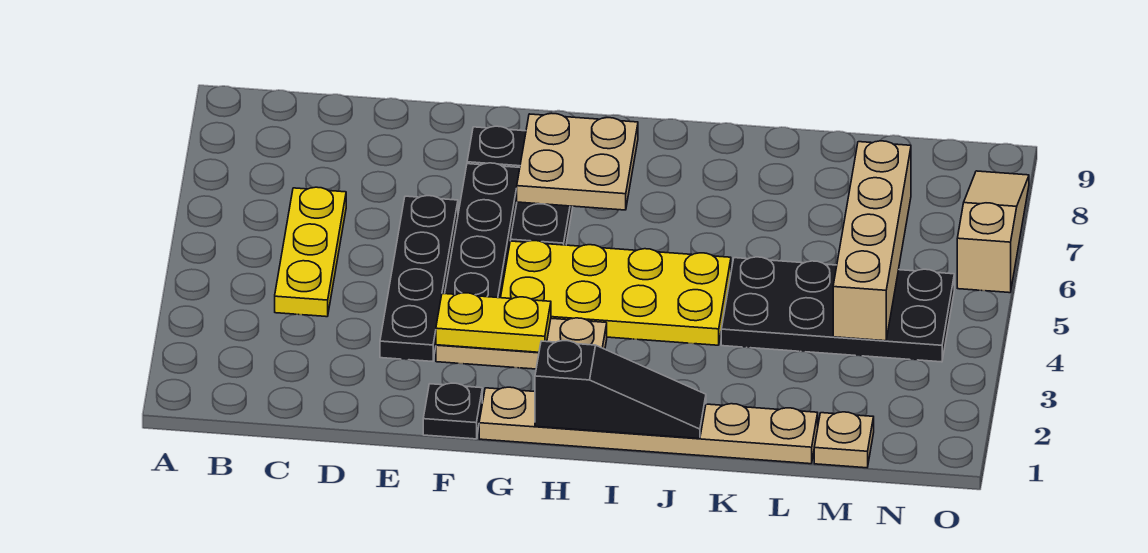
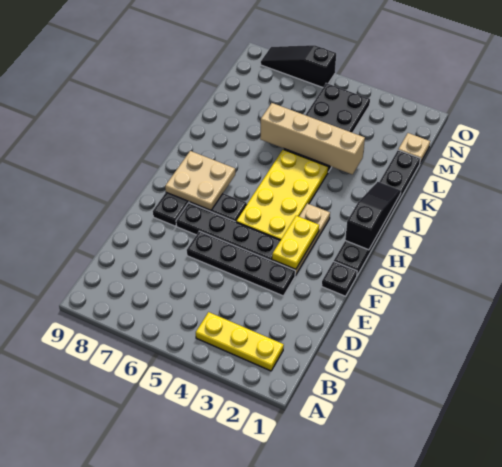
yellow 1x3 plate [275,187,346,317] -> yellow 1x3 plate moved to [196,312,284,371]
tan 1x6 plate [479,387,818,464] -> black 1x6 plate [334,150,420,275]
tan 1x4 brick [833,141,911,341] -> tan 1x4 brick moved to [260,103,365,175]
tan 1x3 slope [957,171,1029,293] -> black 1x3 slope [261,45,336,88]

